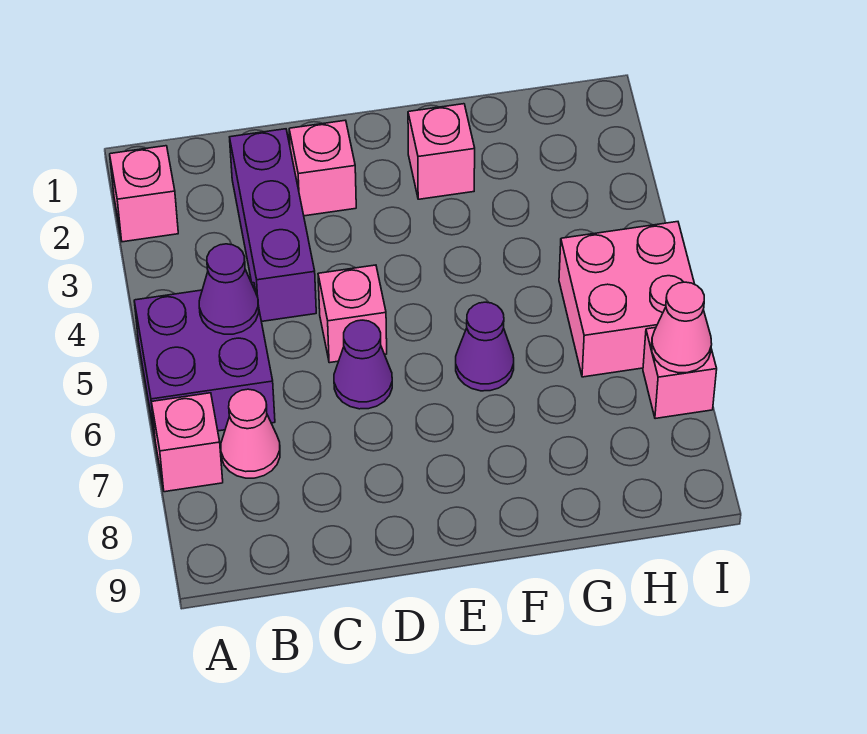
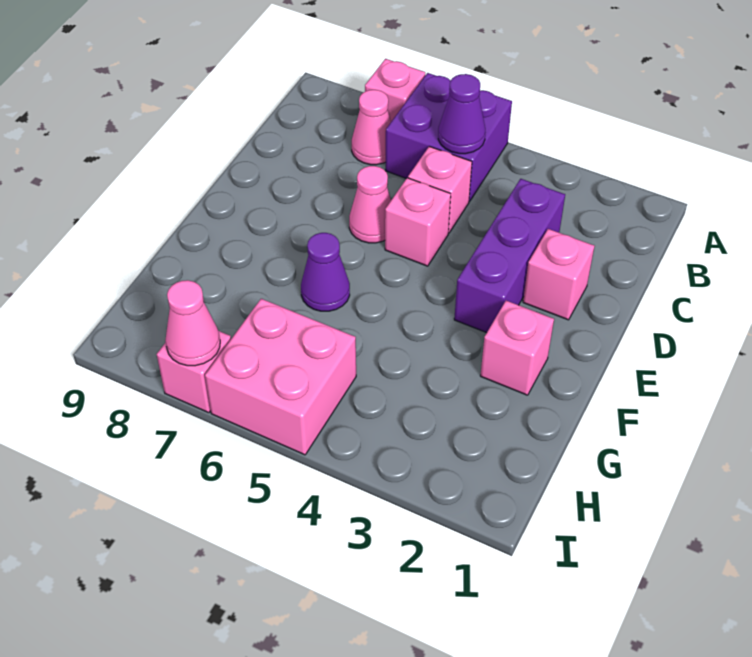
pink 1x1 brick [110,146,178,242] -> pink 1x1 brick moved to [408,146,472,233]
purple 1x3 brick [230,129,316,322] -> purple 1x3 brick turned to [454,179,565,333]
purple 1x1 cone [334,320,392,409] -> pink 1x1 cone [349,166,391,243]

